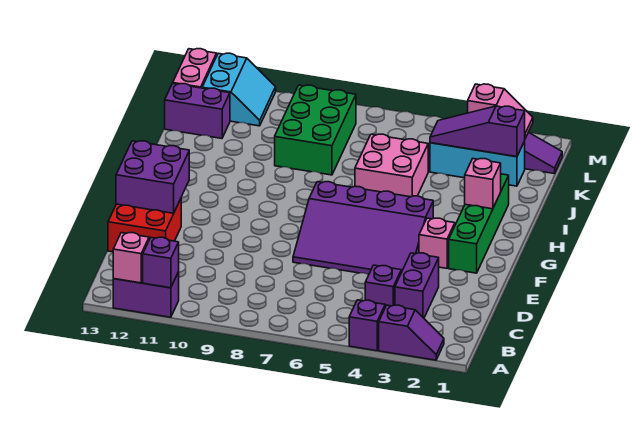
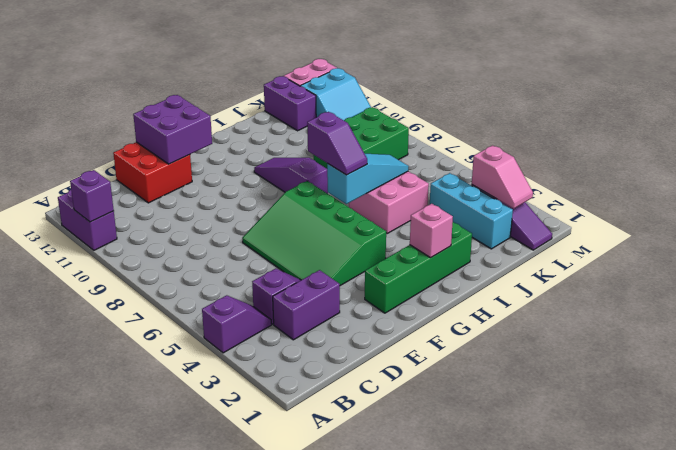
purple 1x2 slope [379,305,444,360] -> purple 1x2 slope moved to [307,112,367,175]
pink 1x1 brick [113,233,149,283] -> none
purple 3x4 slope [293,182,433,275] -> green 3x4 slope [242,181,386,286]
pink 1x1 brick [419,218,455,268] -> none
none -> cyan 1x3 slope [327,154,409,204]
purple 1x3 slope [430,106,525,157] -> purple 1x3 slope moved to [254,158,328,194]

